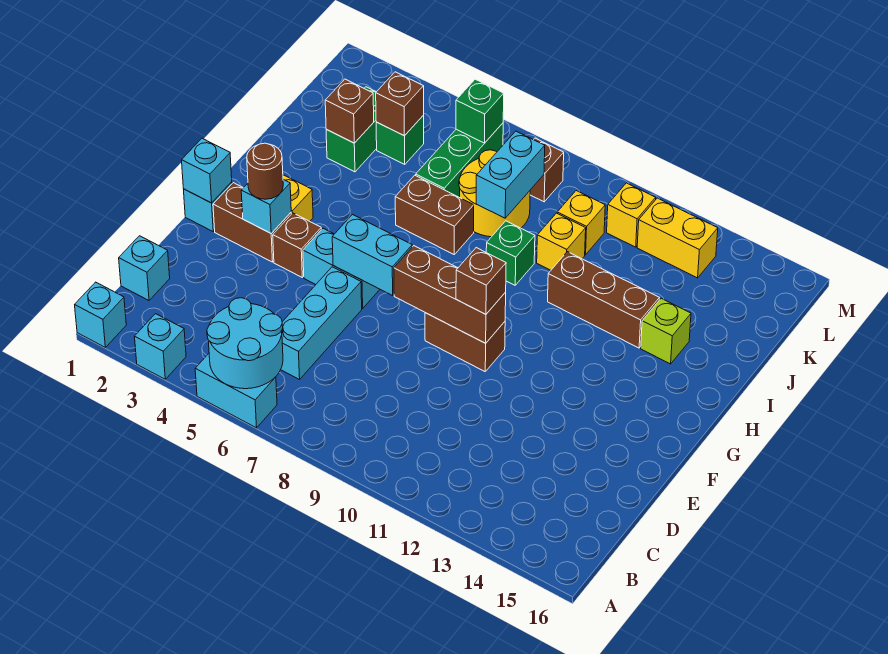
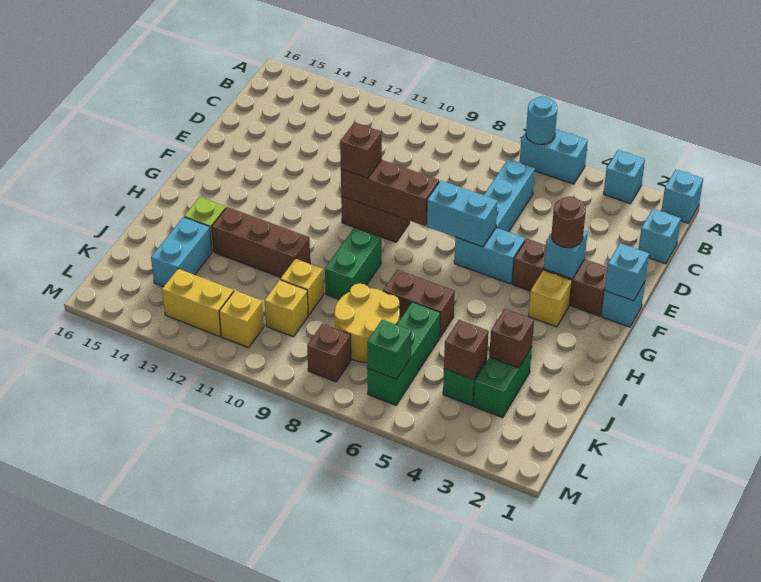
cyan 2x2 round brick [207,298,283,389] -> cyan 1x1 round brick [526,96,557,144]
green 1x1 brick [486,221,535,285] -> green 1x2 brick [325,228,381,300]
cyan 1x2 brick [476,131,545,218] -> cyan 1x2 brick moved to [151,217,212,287]

